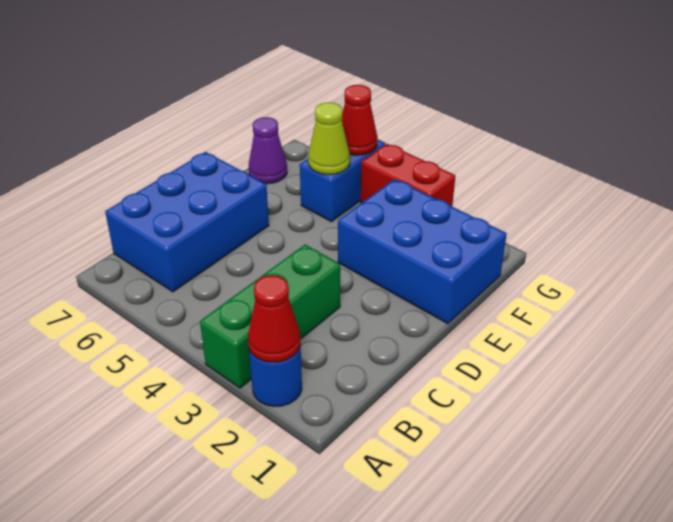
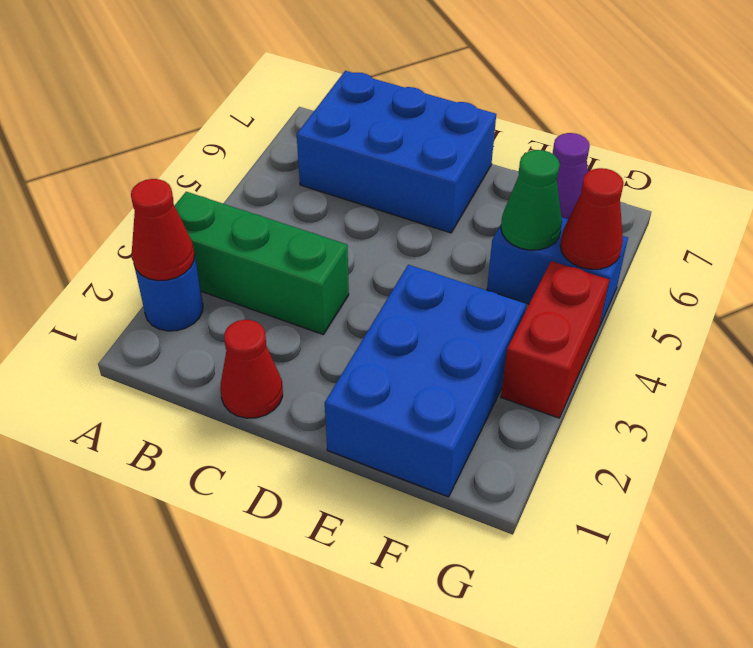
none -> red 1x1 cone [220,320,283,418]
lime 1x1 cone [308,102,350,175] -> green 1x1 cone [501,150,562,250]

